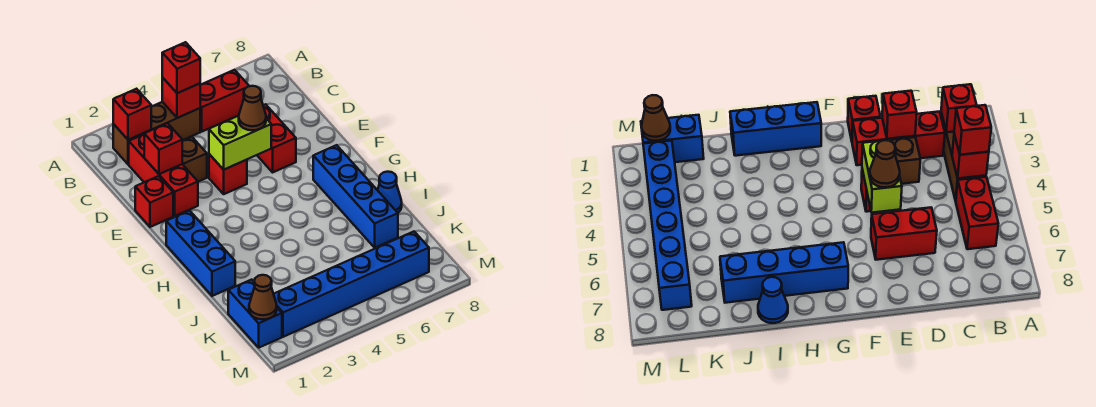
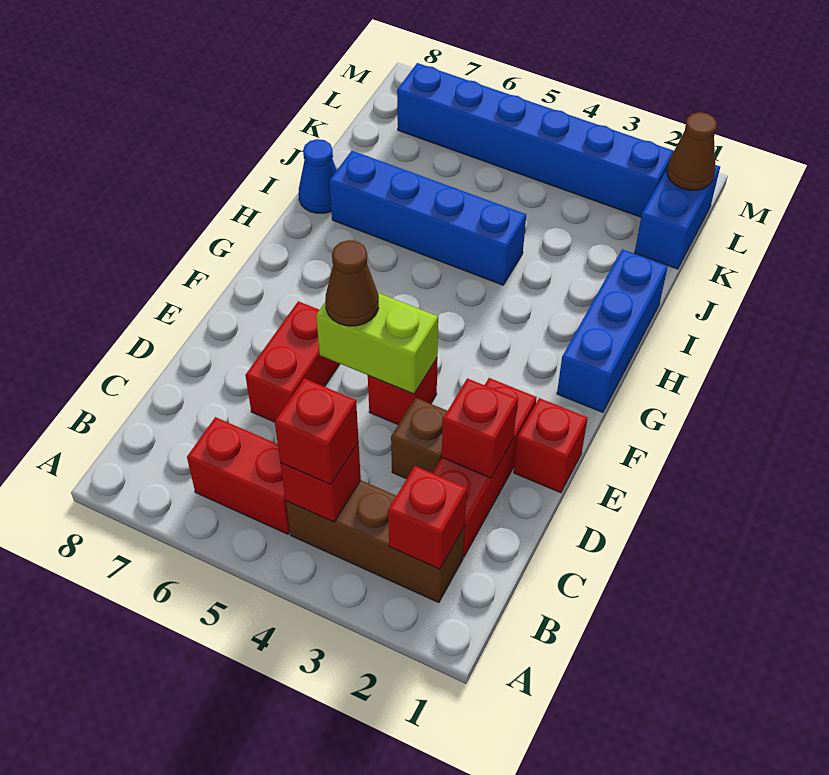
blue 1x4 brick [313,145,398,248] -> blue 1x4 brick turned to [330,151,526,285]

